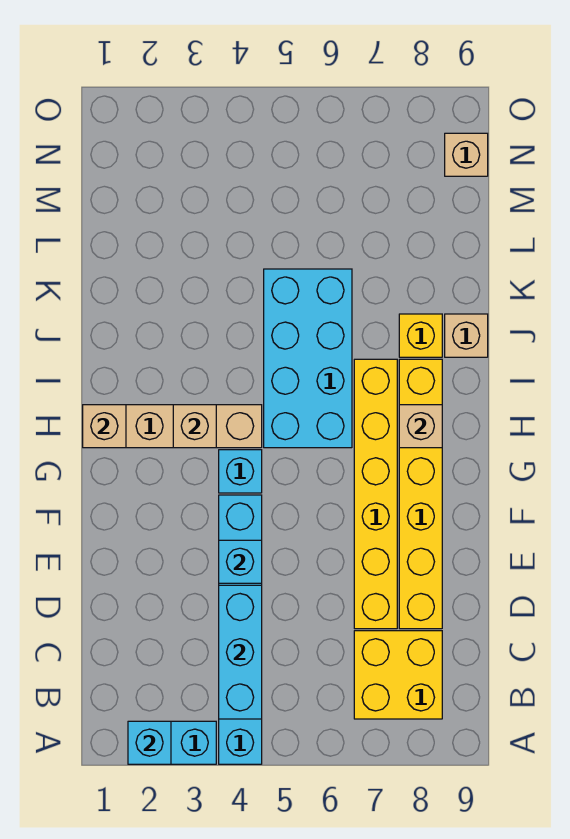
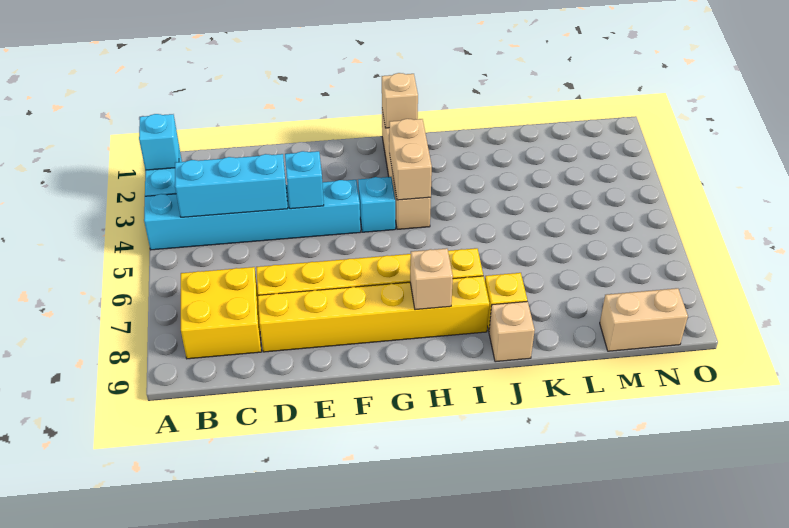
tan 1x1 brick [173,405,216,448] -> tan 1x2 brick [389,119,432,200]
cyan 2x4 brick [264,269,352,448] -> none
tan 1x1 brick [445,133,488,176] -> tan 1x2 brick [600,288,688,351]

